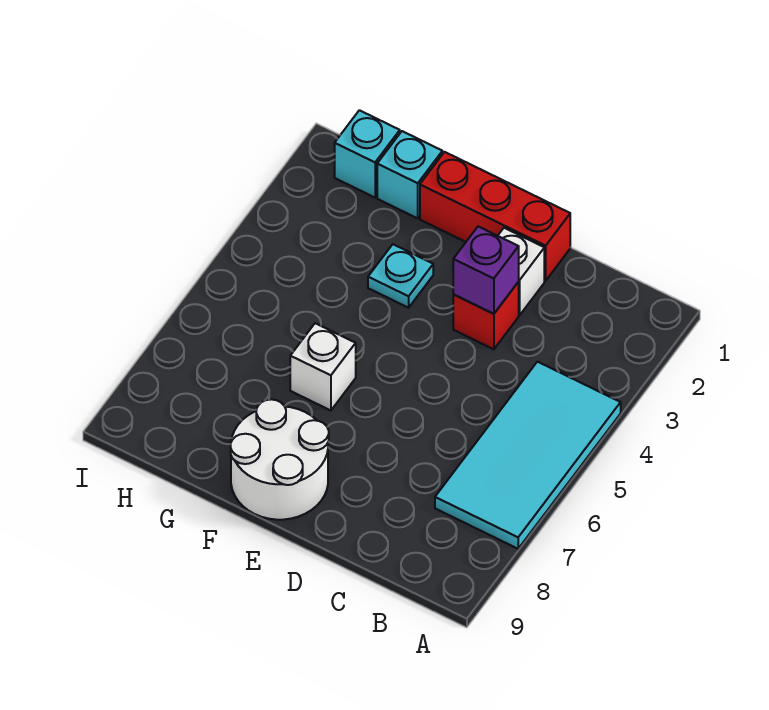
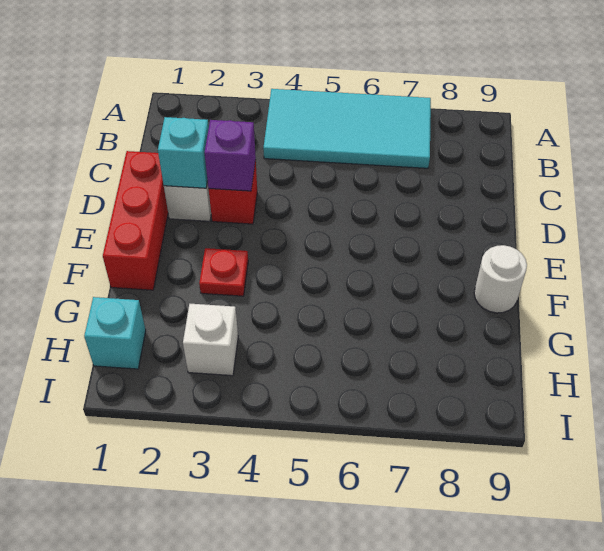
white 2x2 round brick [231,399,329,520] -> white 1x1 round brick [474,245,527,313]
cyan 1x1 plate [368,244,433,308] -> red 1x1 plate [199,248,248,296]
white 1x1 brick [290,323,356,411] -> white 1x1 brick moved to [183,304,238,376]
cyan 1x1 brick [377,131,442,218] -> cyan 1x1 brick moved to [158,117,209,188]

